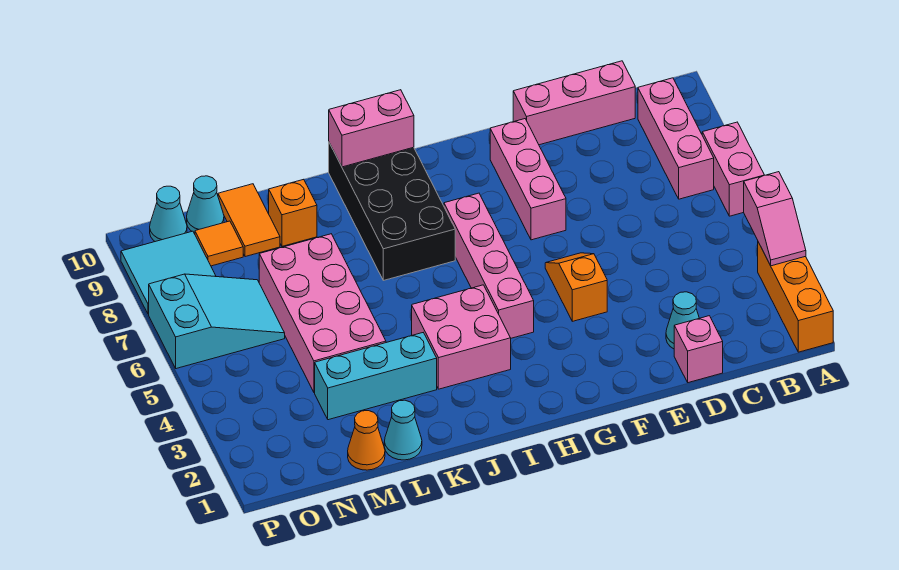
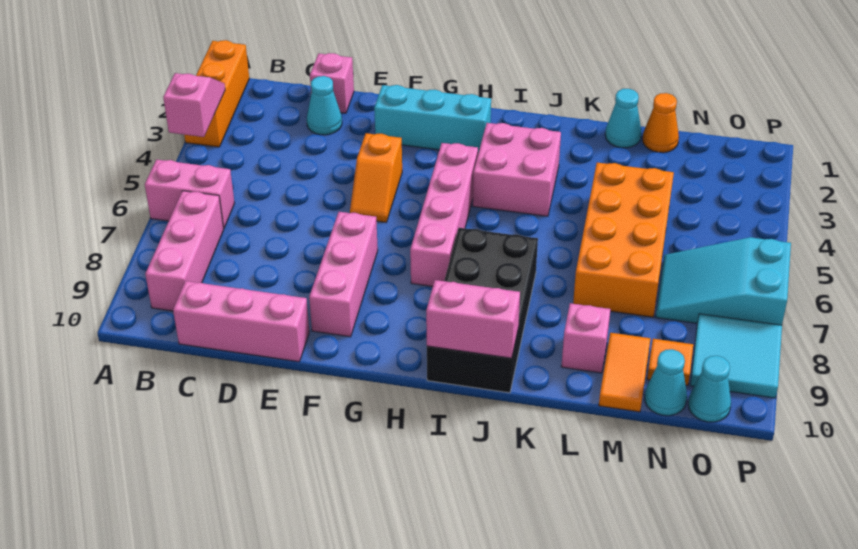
pink 1x2 brick [702,122,764,216] -> pink 1x2 brick turned to [145,159,234,229]
cyan 1x3 brick [315,333,437,420] -> cyan 1x3 brick moved to [374,85,491,153]
pink 2x4 brick [259,234,386,392] -> orange 2x4 brick [573,163,674,317]
orange 1x1 brick [269,179,317,246] -> pink 1x1 brick [561,303,610,373]

